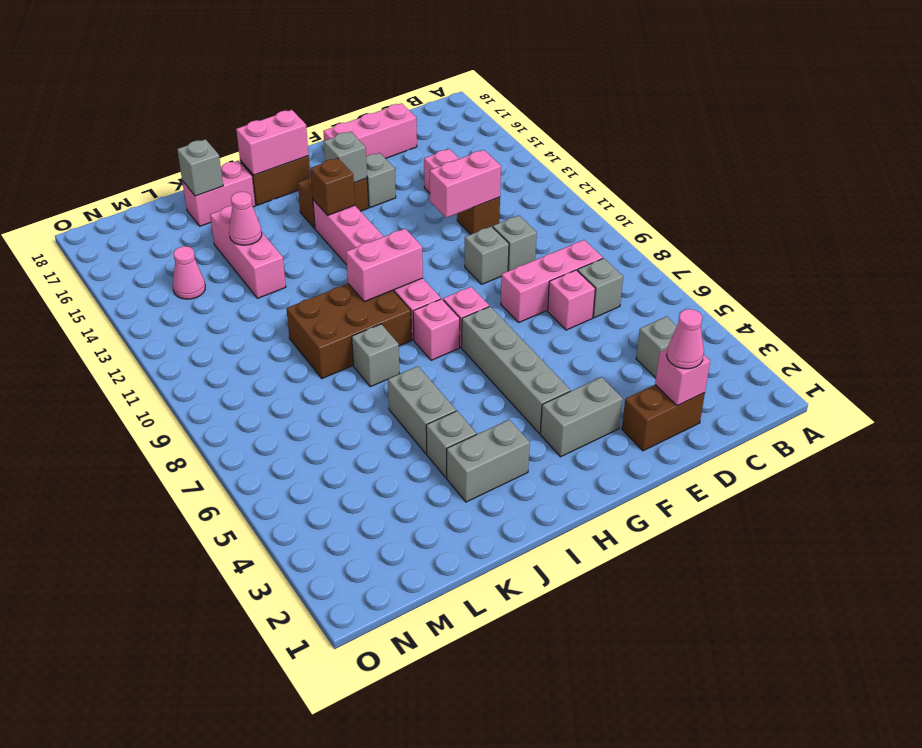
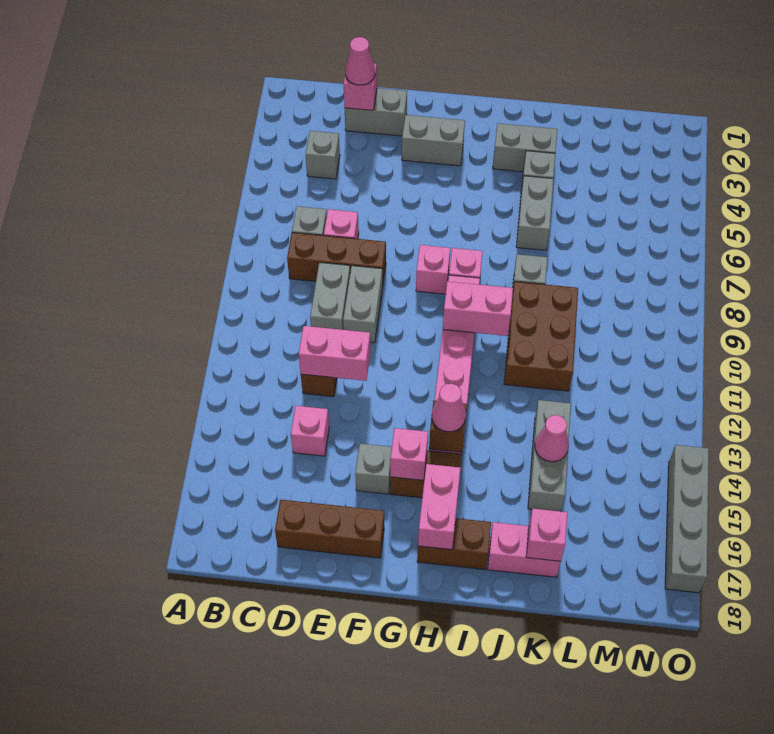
pink 1x3 brick [501,240,603,322] -> brown 1x3 brick [287,233,386,288]
brown 1x2 brick [622,385,705,451] -> grey 1x2 brick [345,88,407,136]
grey 1x1 brick [493,215,537,271] -> grey 1x2 brick [310,262,350,330]
pink 1x3 brick [323,103,417,158] -> brown 1x3 brick [275,500,384,558]
grey 1x1 brick [465,226,509,284] -> grey 1x2 brick [343,266,382,343]
grey 1x4 brick [462,306,570,434] -> grey 1x4 brick moved to [665,445,709,593]
grey 1x1 brick [324,131,367,183] -> pink 1x1 brick [390,428,428,480]
pink 1x2 brick [236,110,309,175] -> pink 1x2 brick turned to [418,464,461,550]
brown 2x3 brick [286,284,412,379] -> brown 2x3 brick turned to [504,282,578,391]
pink 1x3 brick [210,206,286,298] -> grey 1x3 brick [528,400,571,511]
grey 1x1 brick [177,139,223,196] -> pink 1x1 brick [526,509,567,561]
pink 1x1 cone [173,246,205,299] -> pink 1x1 cone moved to [432,384,466,432]

